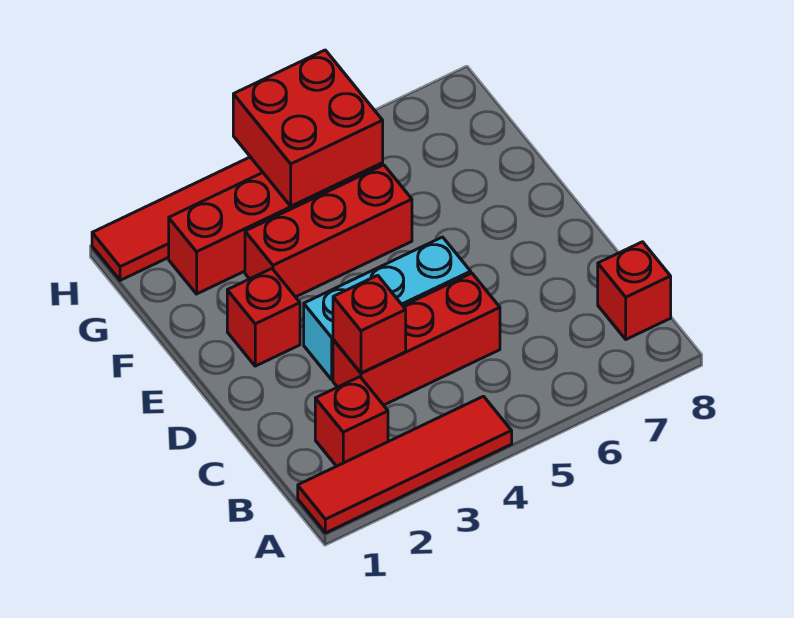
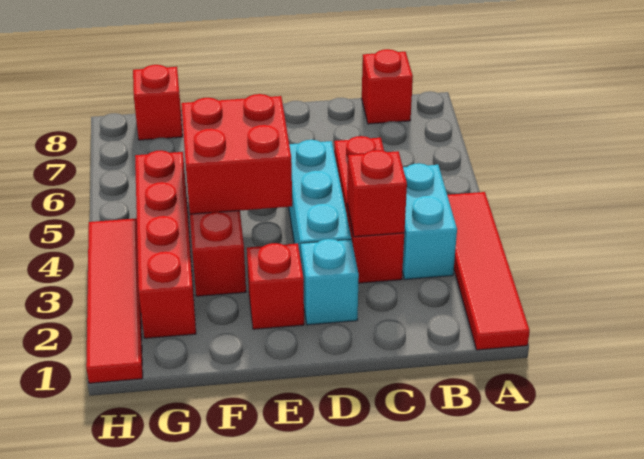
red 1x1 brick [315,377,388,466] -> red 1x1 brick moved to [133,65,183,140]
none -> cyan 1x2 brick [402,163,457,279]
none -> cyan 1x1 brick [301,239,359,325]
red 2x2 brick [233,50,383,206] -> red 2x2 brick moved to [181,94,292,214]

